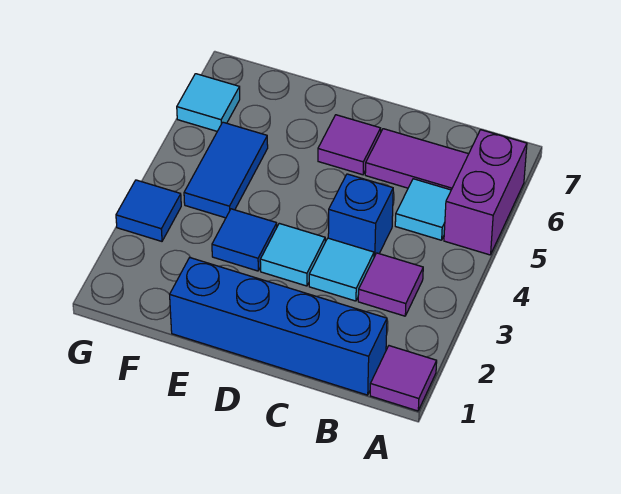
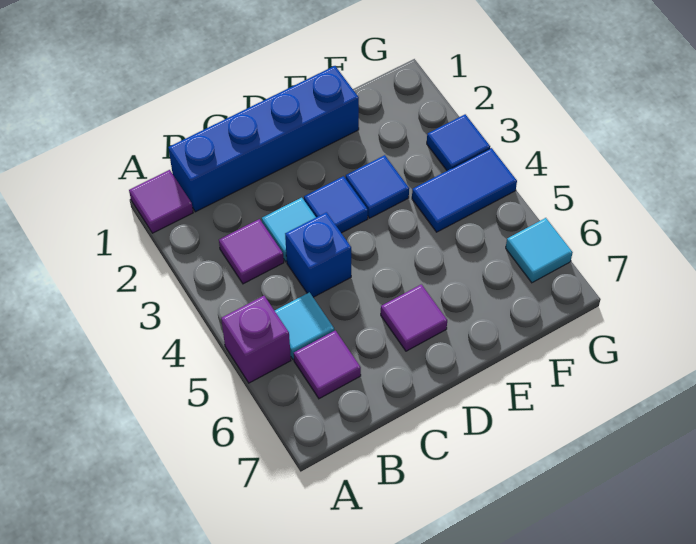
purple 1x2 brick [444,130,527,255] -> purple 1x1 brick [221,296,291,383]
purple 1x2 tile [365,129,468,190] -> purple 1x1 tile [294,330,361,399]
cyan 1x1 tile [260,223,325,286] -> blue 1x1 tile [304,176,368,233]
blue 1x2 tile [184,122,268,218] -> blue 1x2 tile turned to [412,148,517,232]

